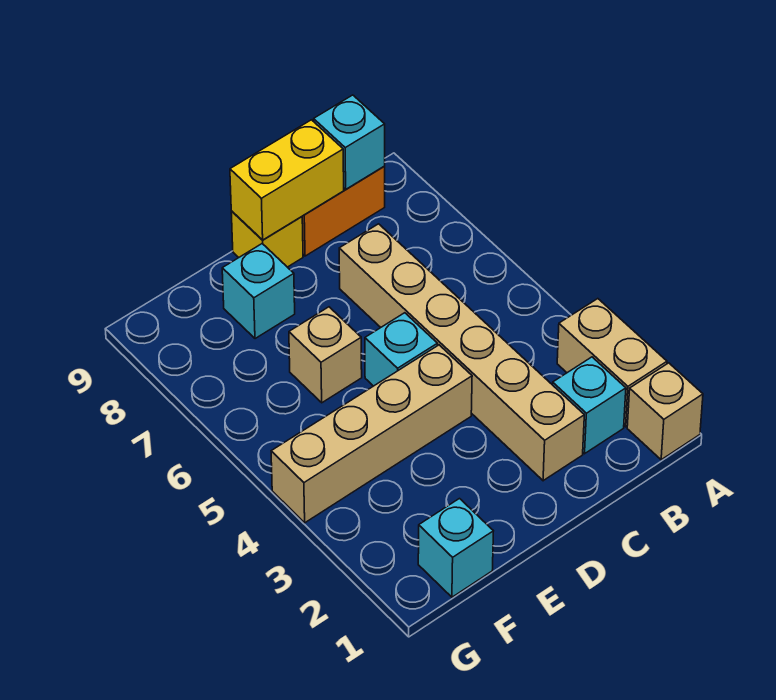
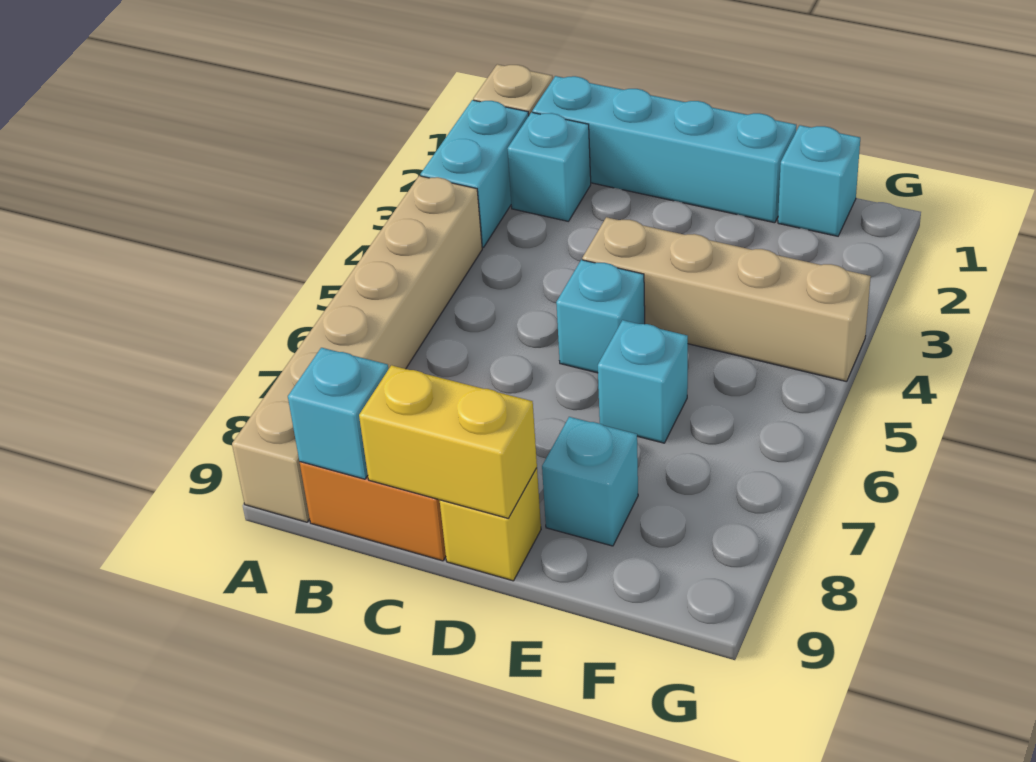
tan 1x2 brick [557,299,667,427] -> cyan 1x2 brick [420,100,529,248]
none -> cyan 1x4 brick [532,76,796,223]
tan 1x6 brick [339,224,584,481] -> tan 1x6 brick moved to [232,176,482,522]
tan 1x1 brick [289,307,362,403] -> cyan 1x1 brick [598,320,688,443]

